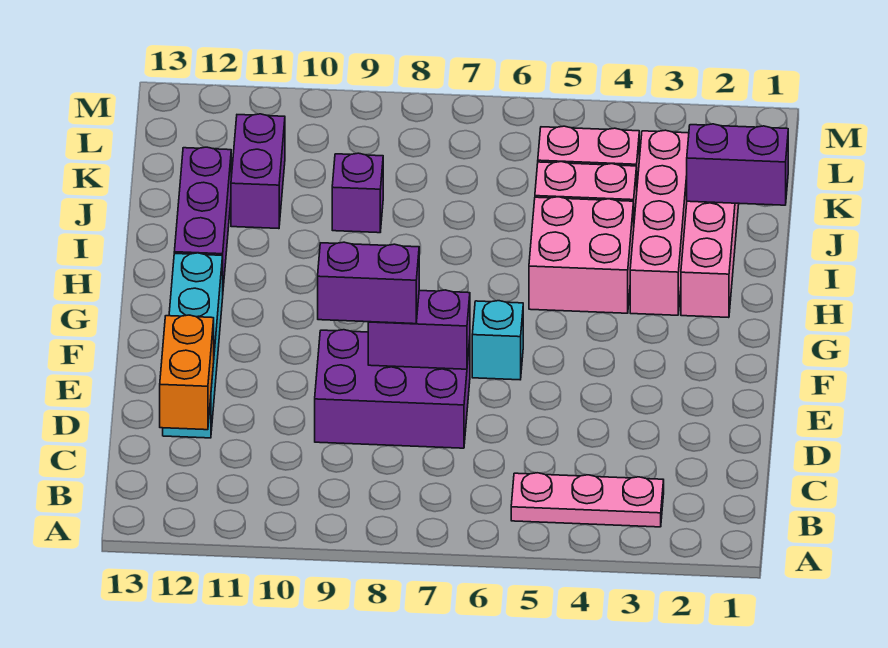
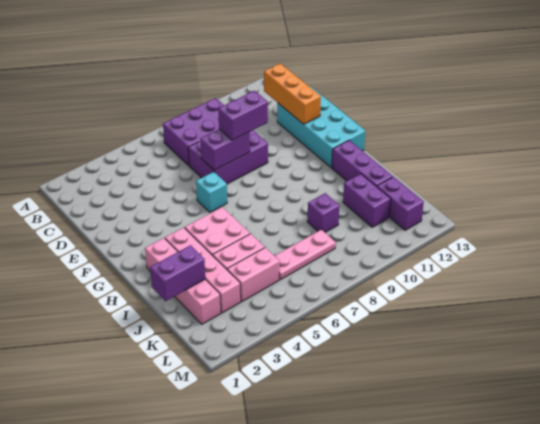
pink 1x3 plate [511,473,664,527] -> pink 1x3 plate moved to [275,229,336,280]
none -> purple 2x3 brick [163,98,224,166]
orange 1x2 brick [160,315,214,430] -> orange 1x3 brick [264,64,321,124]
cyan 1x4 brick [163,253,223,438] -> cyan 2x4 brick [277,86,365,168]
none -> purple 1x2 brick [377,177,424,230]

